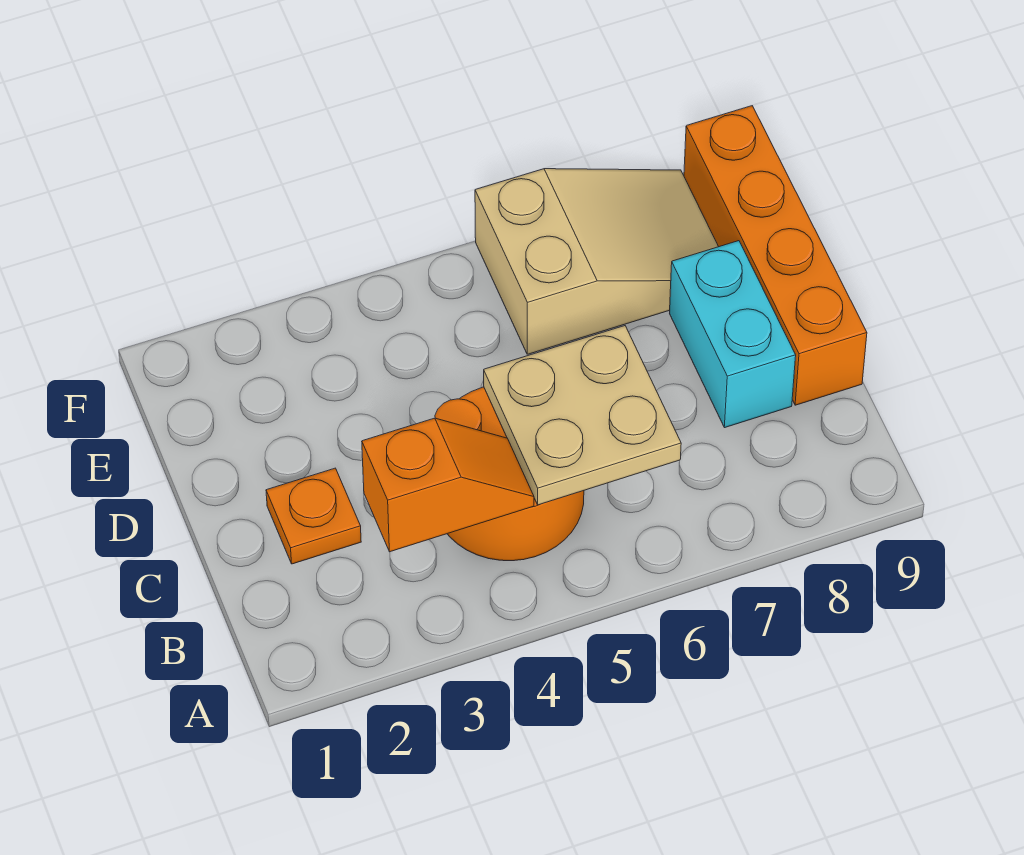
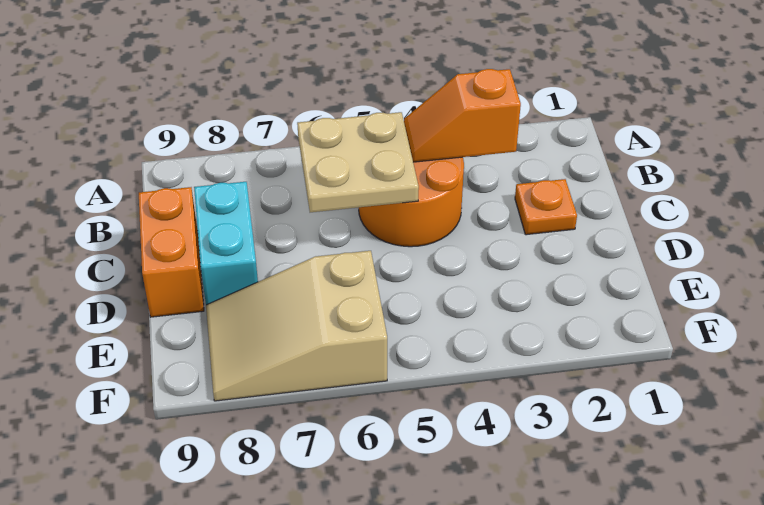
orange 1x4 brick [684,106,867,405] -> orange 1x2 brick [139,187,204,317]

